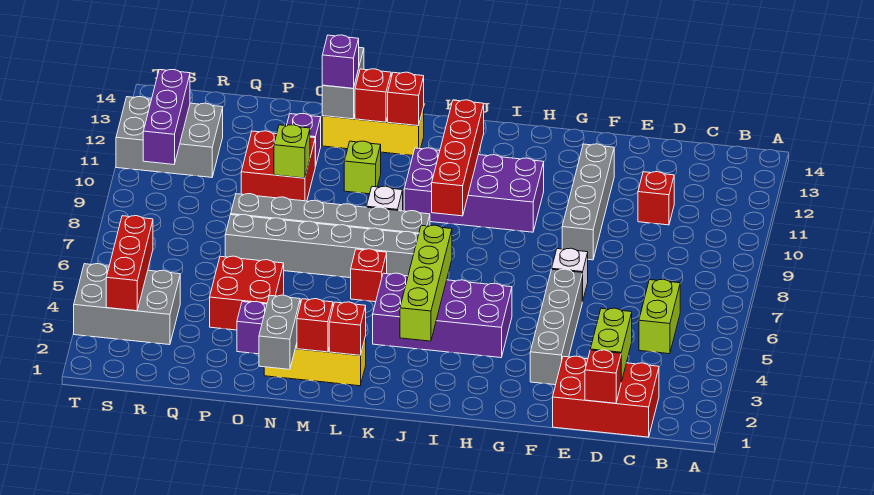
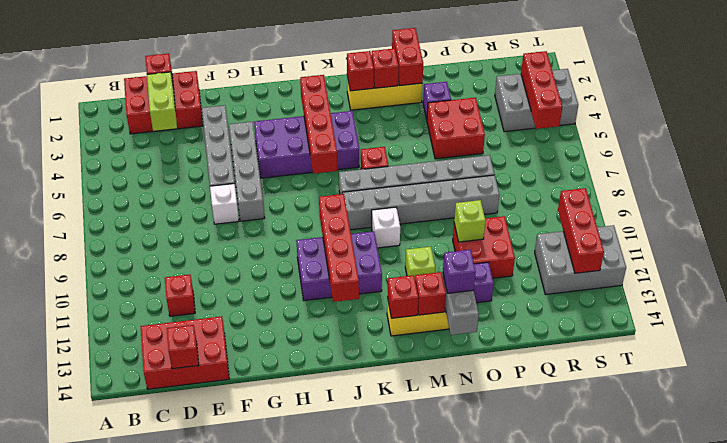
lime 1x2 brick [639,279,680,354] -> none
none -> red 2x3 brick [141,316,229,389]
none -> red 1x1 brick [167,325,199,369]
grey 1x4 brick [562,144,614,260] -> grey 1x4 brick moved to [229,122,265,221]
purple 2x4 brick [404,148,544,232] -> purple 2x3 brick [296,231,382,301]
lime 1x4 brick [400,225,452,341] -> red 1x4 brick [300,75,337,174]
grey 1x2 brick [259,295,300,369] -> red 1x2 brick [392,28,423,86]
purple 1x3 brick [143,70,190,164] -> red 1x3 brick [558,188,604,273]

